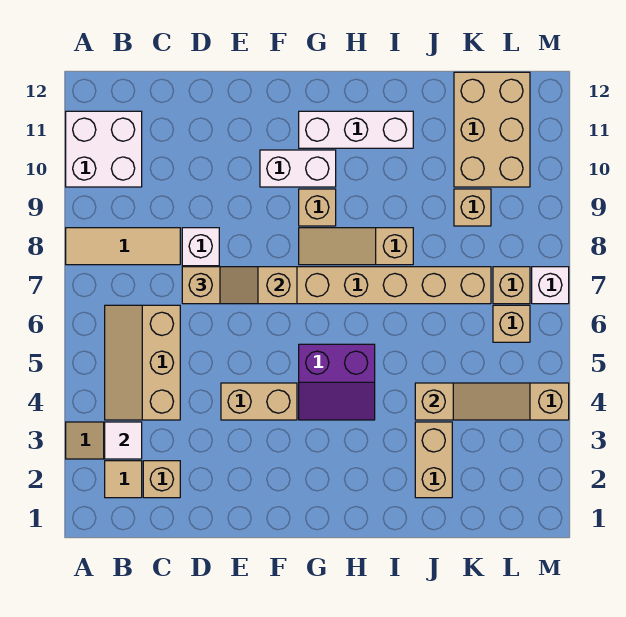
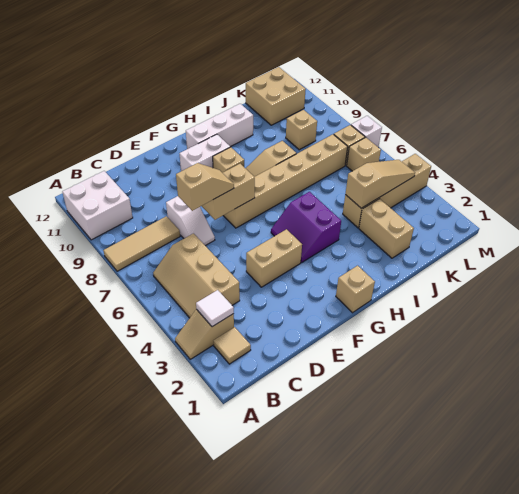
tan 1x1 brick [143,461,180,498] -> tan 1x1 brick moved to [336,266,375,313]
purple 2x2 slope [299,344,375,420] -> purple 2x2 slope turned to [271,192,341,262]
tan 2x3 brick [454,72,530,187] -> tan 2x2 brick [246,67,306,125]

